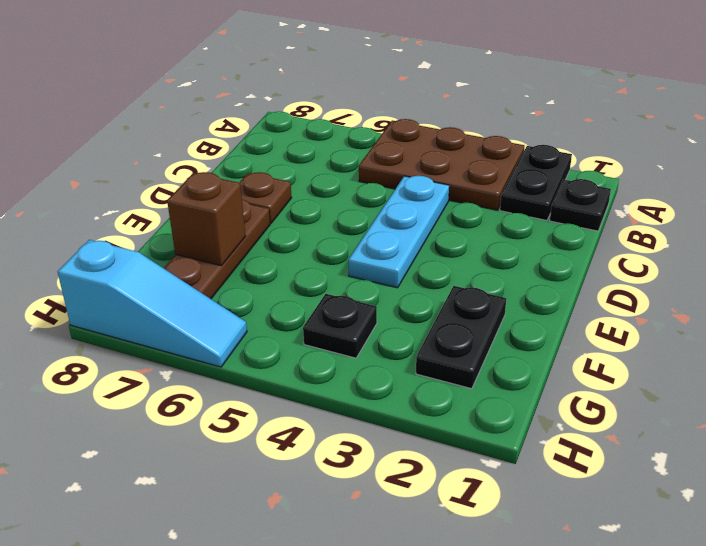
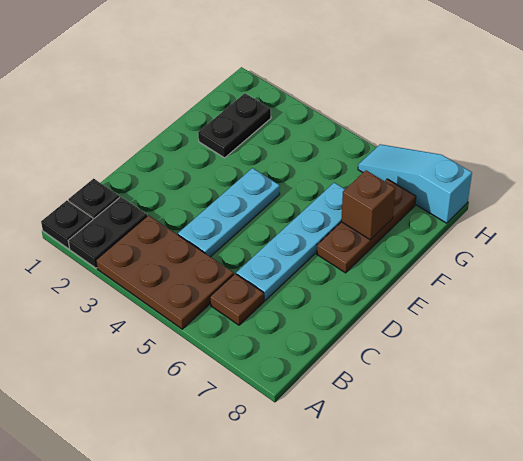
none -> cyan 1x4 plate [236,183,345,301]
brown 1x1 plate [239,172,292,223] -> brown 1x1 plate moved to [210,274,264,325]
black 1x1 plate [303,294,377,358] -> black 1x1 plate moved to [41,200,93,249]

